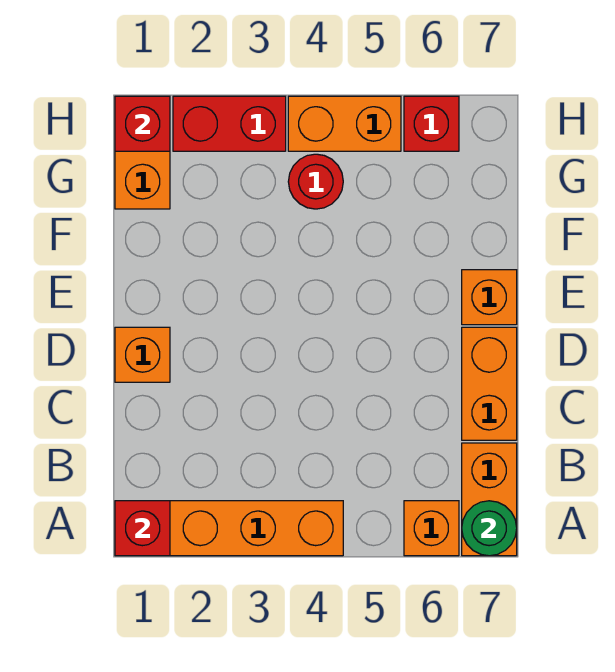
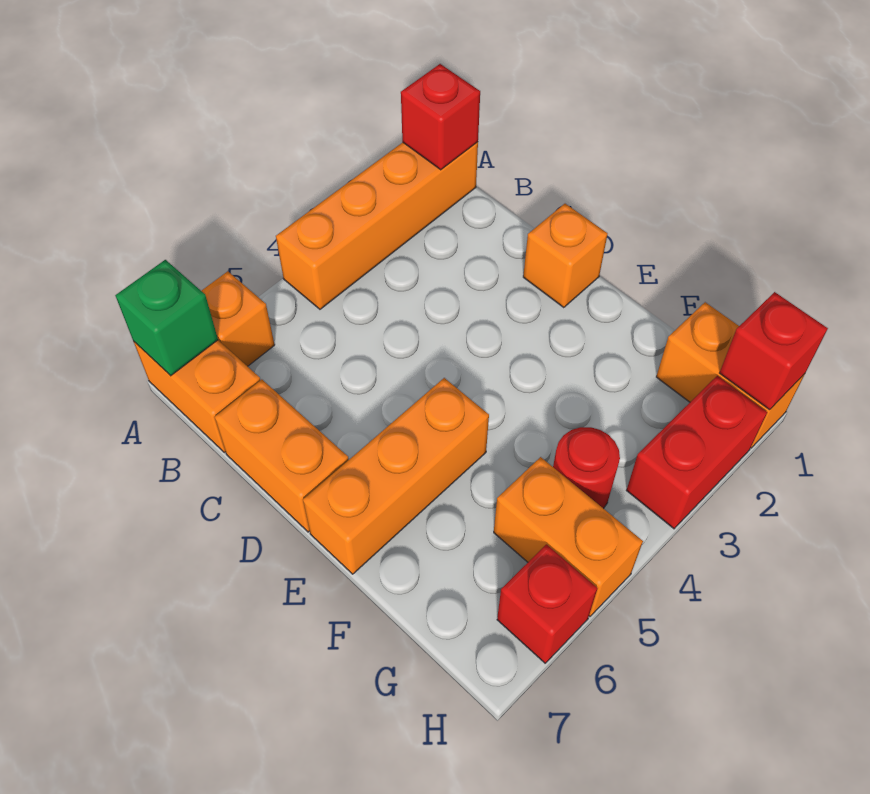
green 1x1 round brick [462,501,517,556] -> green 1x1 brick [115,260,218,376]
orange 1x1 brick [462,270,517,325] -> orange 1x3 brick [303,378,489,574]
orange 1x2 brick [288,96,401,151] -> orange 1x2 brick turned to [494,457,643,616]

